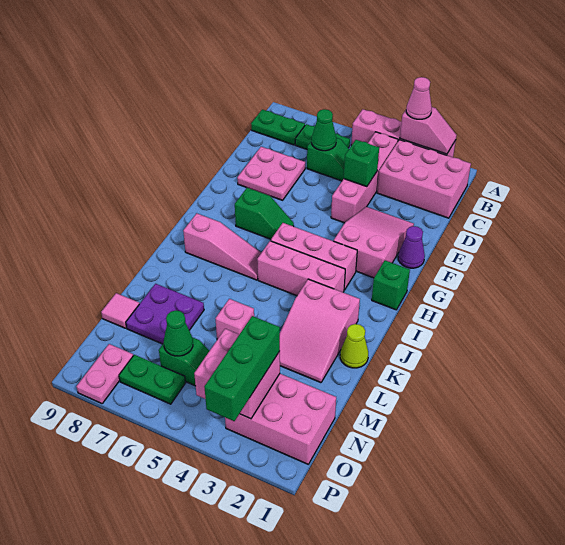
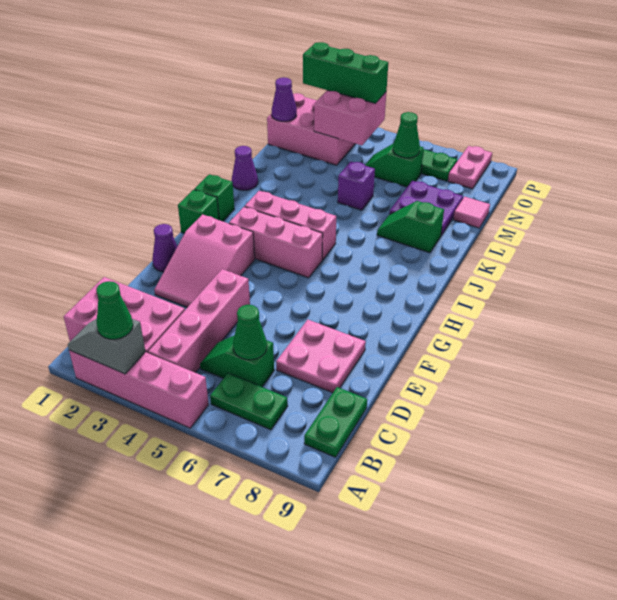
pink 1x2 slope [400,107,457,154] -> grey 1x2 slope [68,319,145,374]
pink 1x1 cone [406,77,432,119] -> green 1x1 cone [96,281,133,339]
green 1x2 plate [251,109,305,145] -> green 1x2 plate turned to [304,387,367,457]
green 1x1 brick [344,140,379,187] -> green 1x1 brick moved to [194,174,234,221]
green 1x2 slope [235,188,294,239] -> green 1x2 slope moved to [377,201,444,253]
pink 1x3 slope [183,213,261,280] -> none
pink 2x3 slope [280,279,360,383] -> none
lime 1x1 cone [340,324,368,368] -> purple 1x1 cone [232,146,258,190]
pink 1x1 brick [215,299,254,339] -> purple 1x1 brick [338,161,375,210]
none -> purple 1x1 cone [272,77,297,121]
green 1x3 brick [204,316,280,421] -> green 1x3 brick turned to [303,42,388,104]

